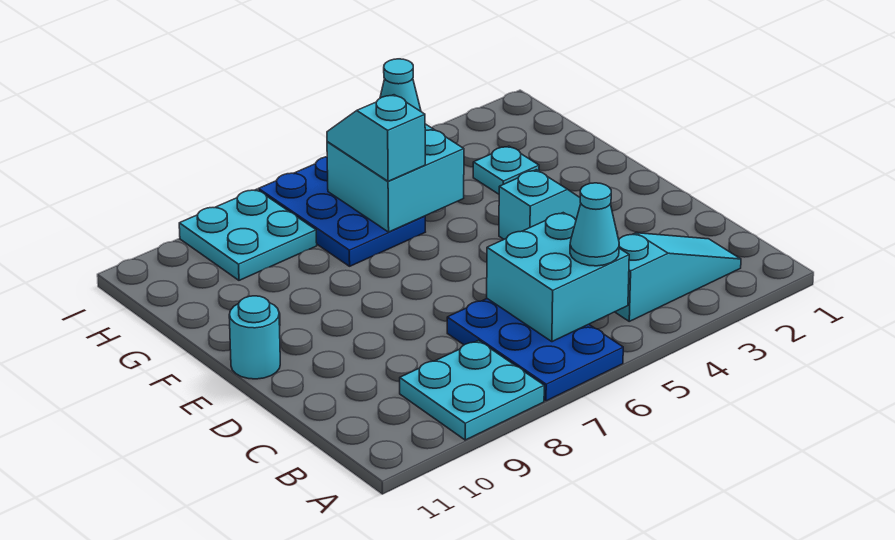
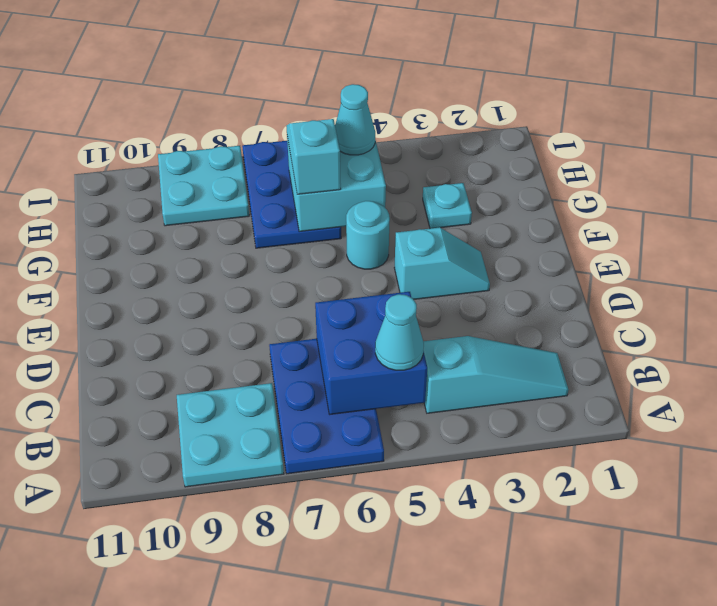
cyan 2x2 brick [487,213,629,342] -> blue 2x2 brick [315,292,427,414]
cyan 1x1 round brick [229,296,280,379] -> cyan 1x1 round brick moved to [346,201,390,269]

